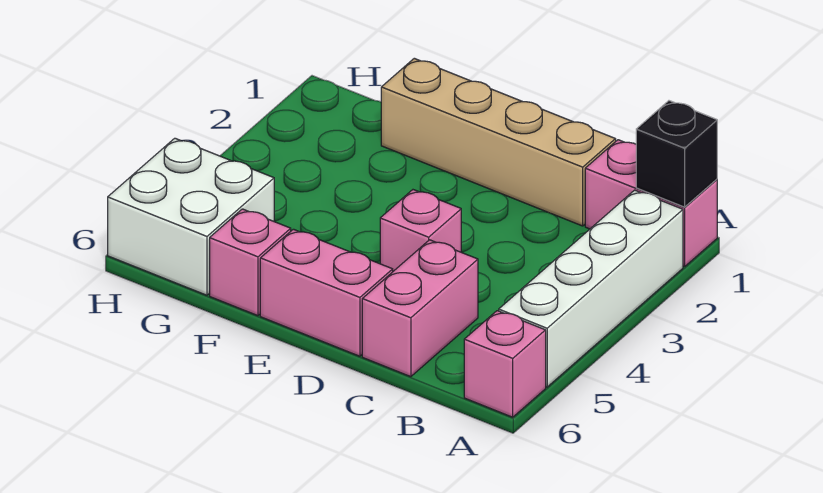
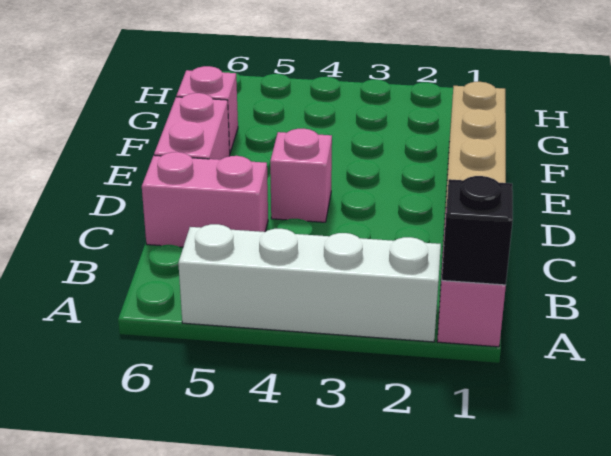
pink 1x1 brick [464,311,546,417] -> none
white 2x2 brick [108,138,274,295] -> none

